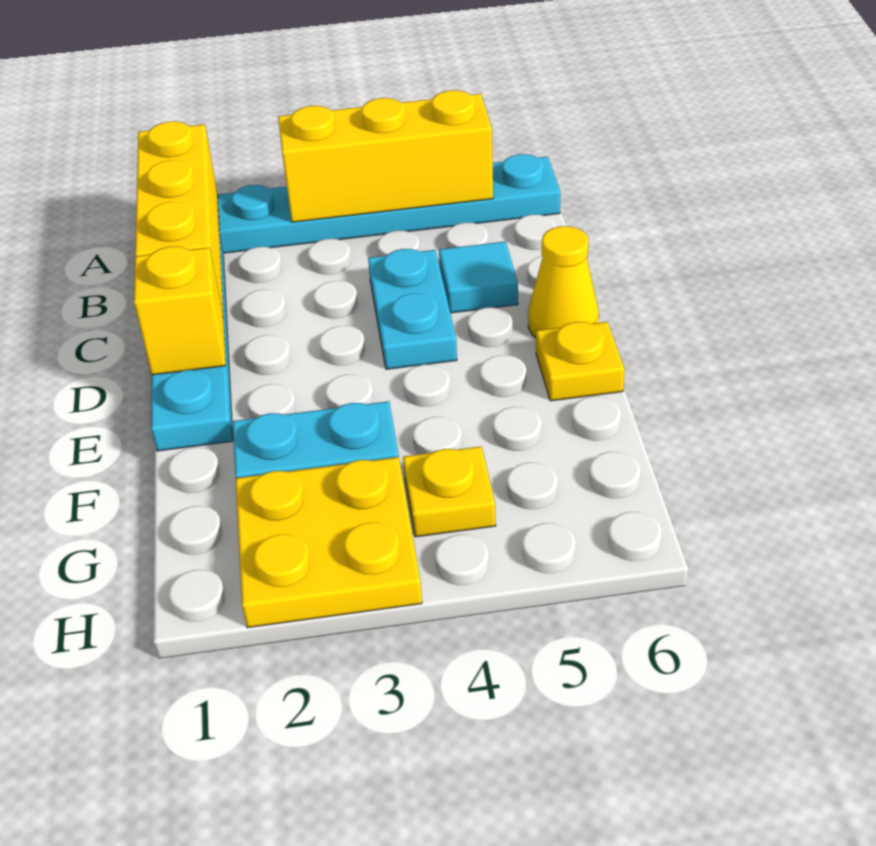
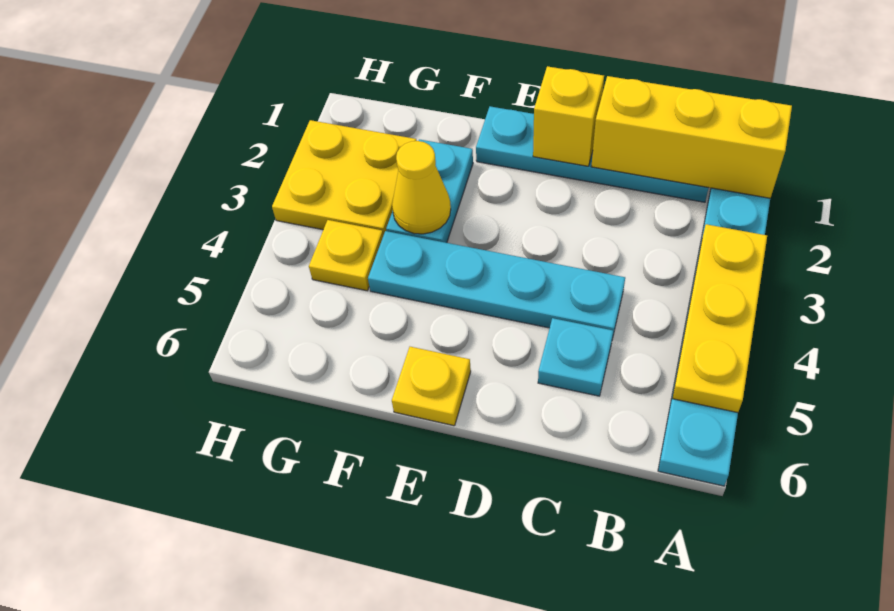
yellow 1x3 brick [278,90,493,222] -> yellow 1x3 plate [672,224,767,413]
cyan 1x2 plate [368,249,457,369] -> cyan 1x4 plate [368,231,625,338]
cyan 1x1 tile [439,242,518,313] -> cyan 1x1 plate [538,318,613,396]
yellow 1x1 cone [528,226,599,338] -> yellow 1x1 cone moved to [392,141,451,234]

